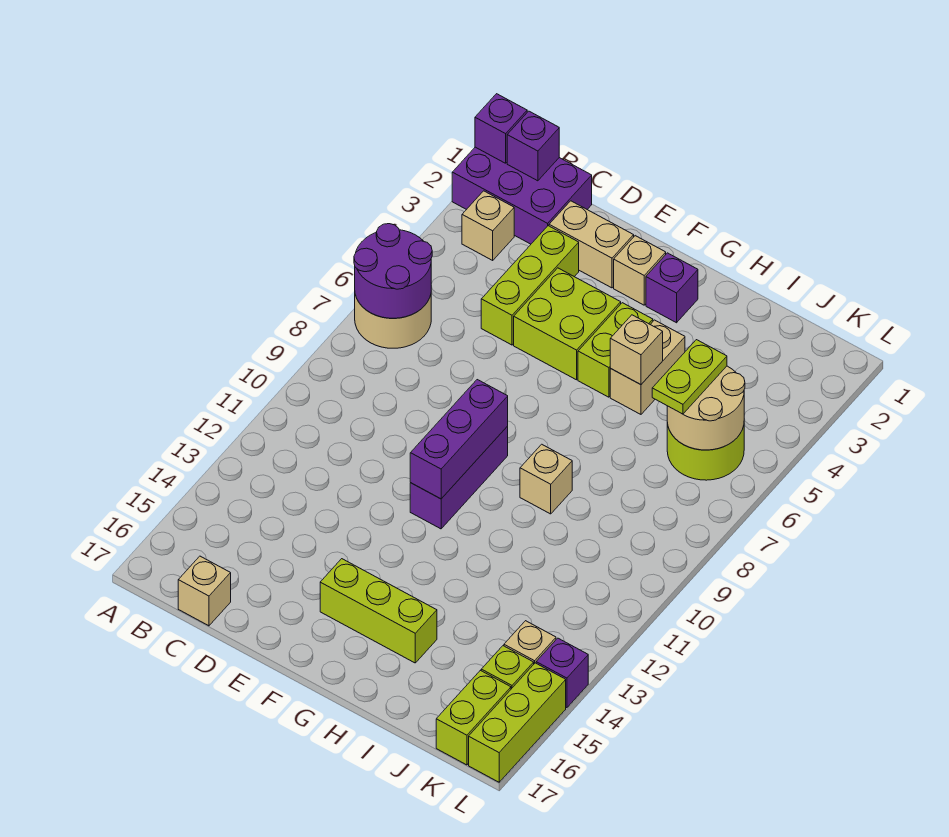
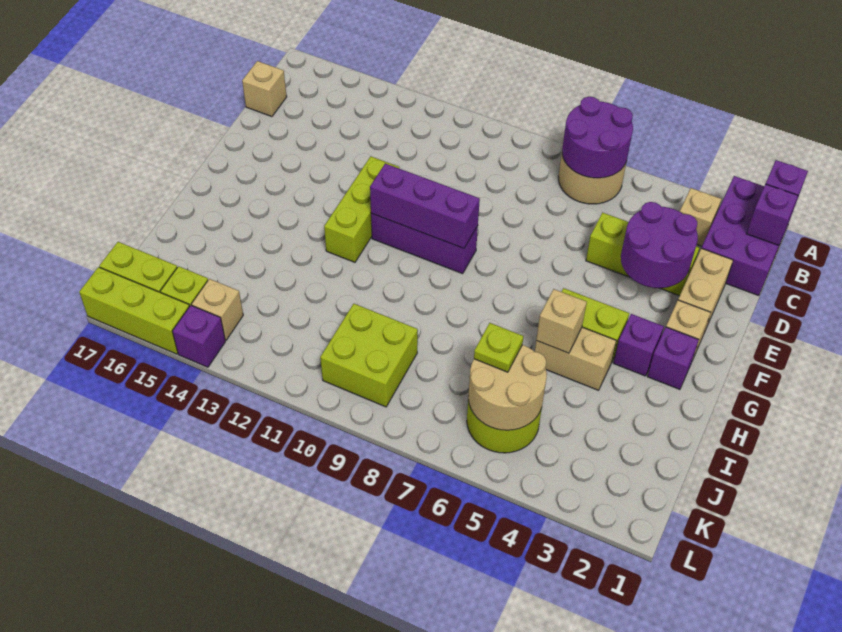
none -> purple 2x2 round brick [621,202,698,288]
lime 2x2 brick [514,268,621,380] -> lime 2x2 brick moved to [320,304,418,407]
lime 1x3 brick [320,559,437,663] -> lime 1x3 brick moved to [324,156,399,262]
none -> purple 1x1 brick [614,314,664,376]
tan 1x1 brick [520,444,572,514] -> none
lime 1x2 plate [652,340,727,414] -> lime 1x1 plate [474,323,523,372]

